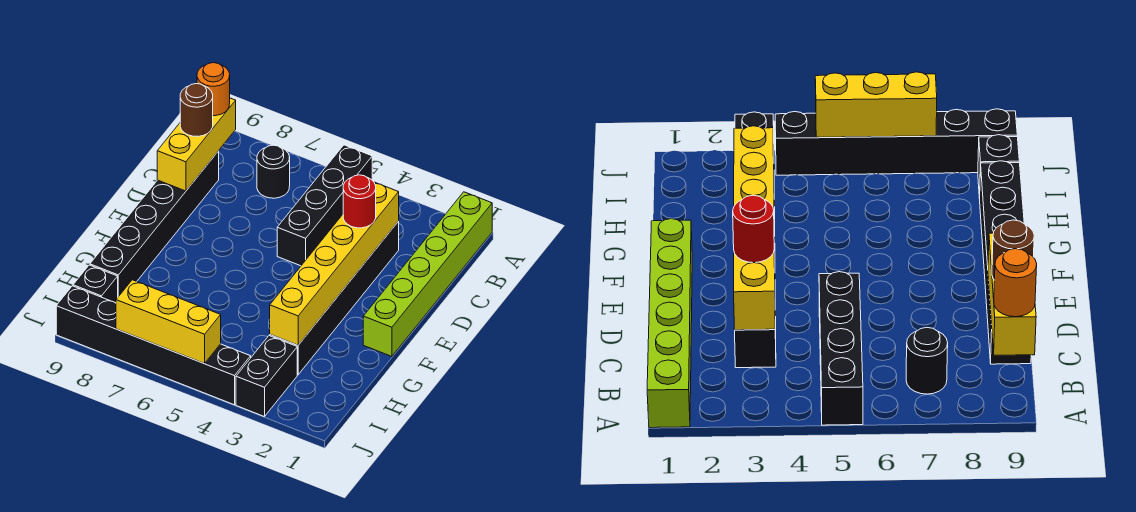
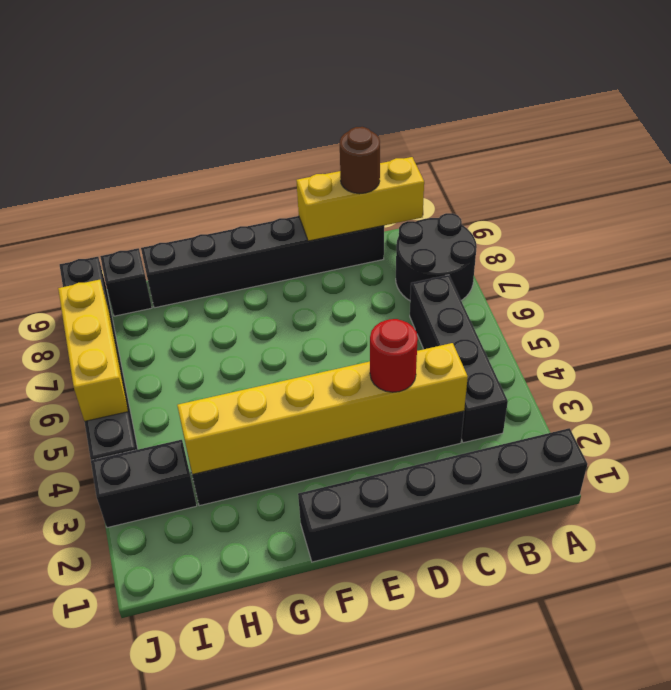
lime 1x6 brick [363,192,492,356] -> black 1x6 brick [298,428,587,562]
black 1x4 brick [277,145,372,266] -> black 1x4 brick turned to [410,275,508,443]
black 1x1 round brick [257,145,290,198] -> black 2x2 round brick [396,213,477,300]
orange 1x1 round brick [197,63,230,116] -> none

